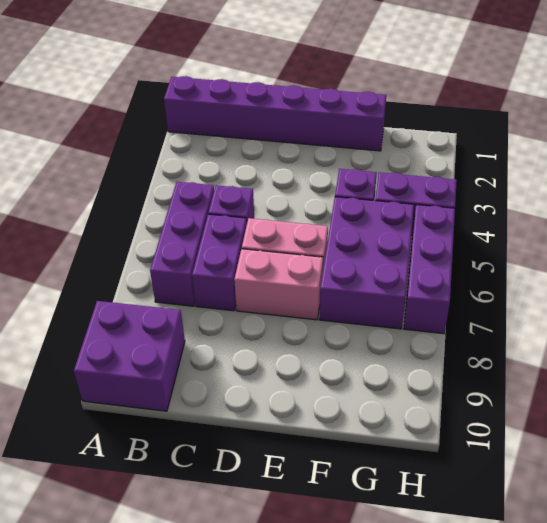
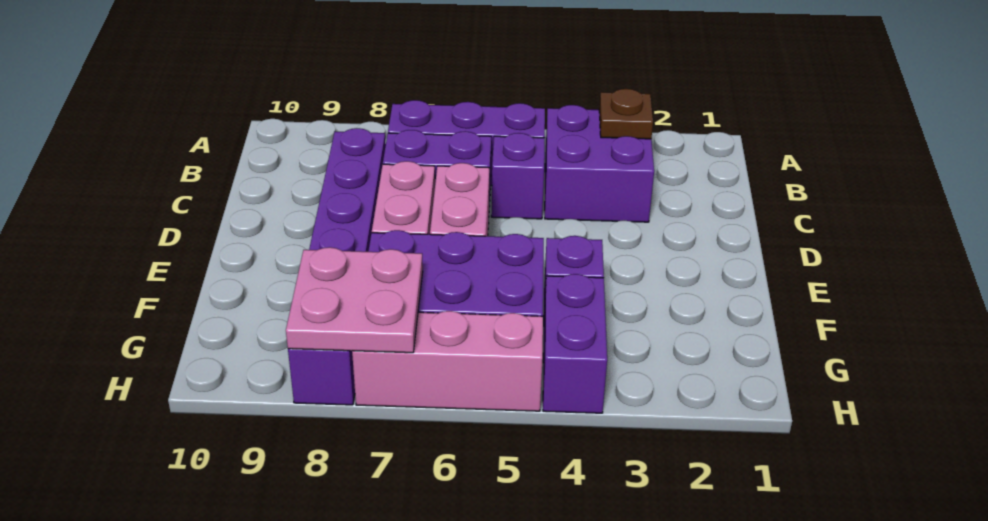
purple 1x6 brick [164,76,386,151] -> purple 1x6 brick moved to [288,128,386,405]
purple 2x2 brick [74,301,185,411] -> purple 2x2 brick moved to [545,105,654,222]
none -> brown 1x1 plate [599,89,653,139]
none -> pink 2x2 plate [286,247,423,353]
purple 1x3 brick [404,205,455,334] -> pink 1x3 brick [352,311,543,411]

